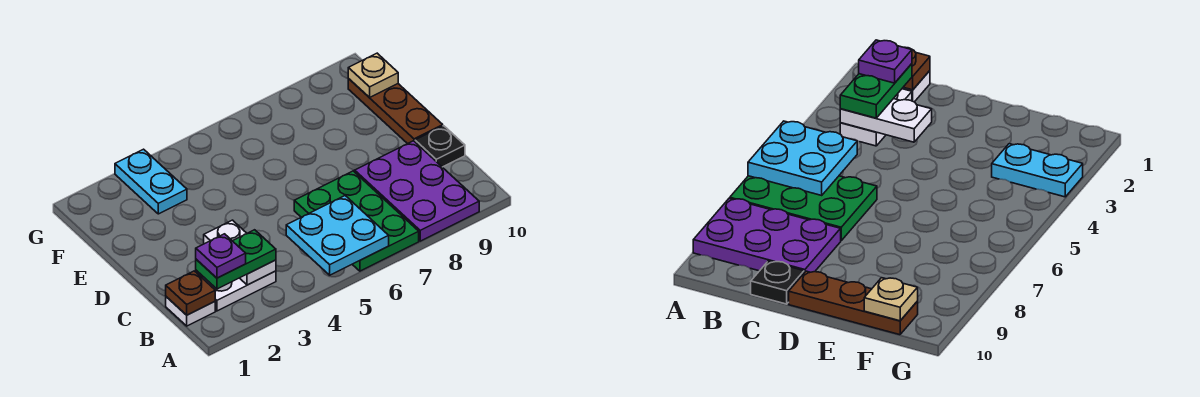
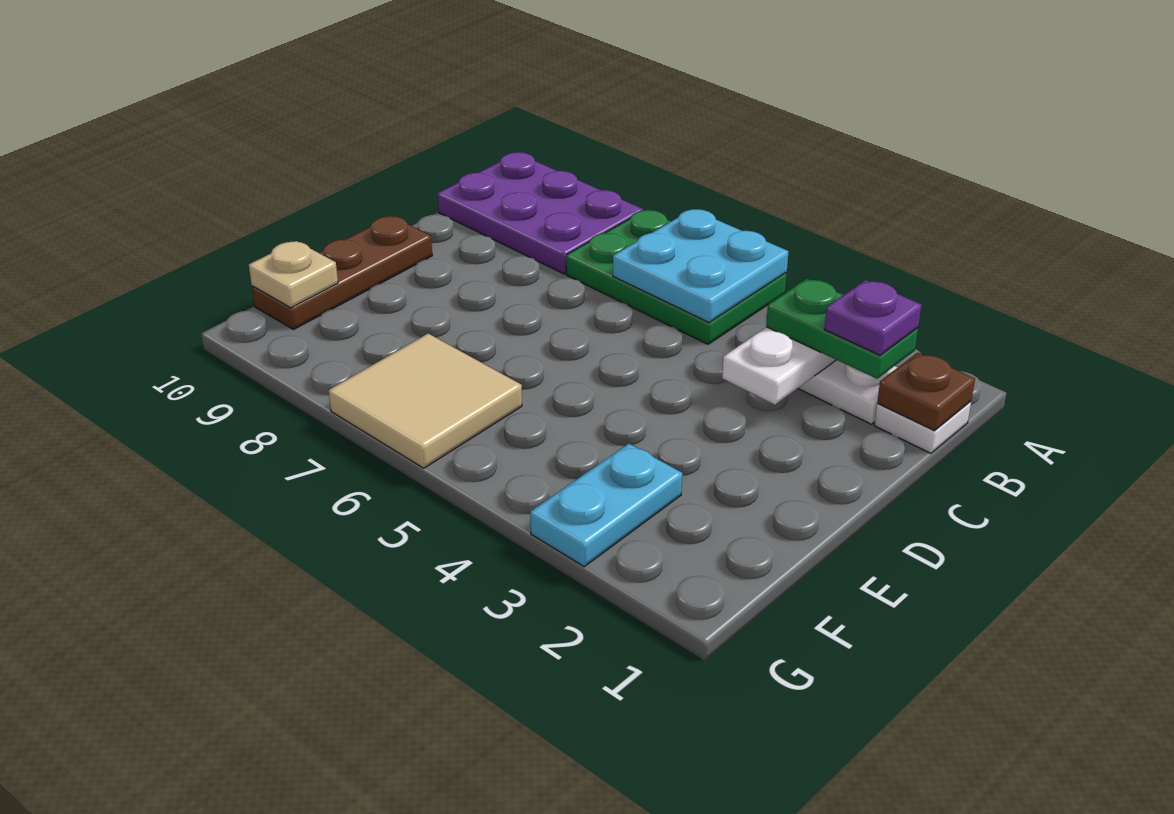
green 2x3 plate [294,171,419,271] -> green 2x3 plate turned to [566,210,787,344]
purple 2x3 plate [355,141,479,241] -> purple 2x3 plate turned to [438,152,643,274]
black 1x1 plate [415,126,465,167] -> none
none -> tan 2x2 tile [329,334,522,468]

